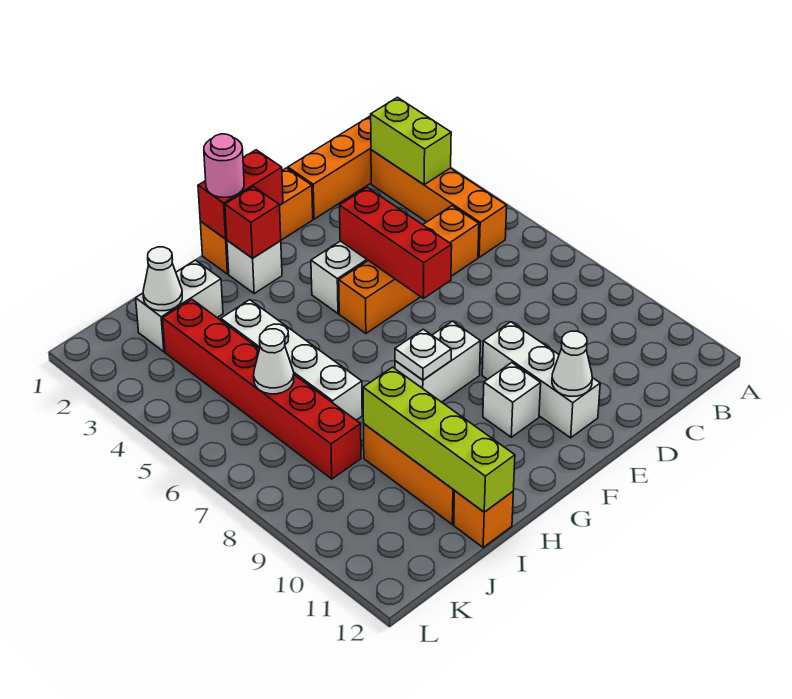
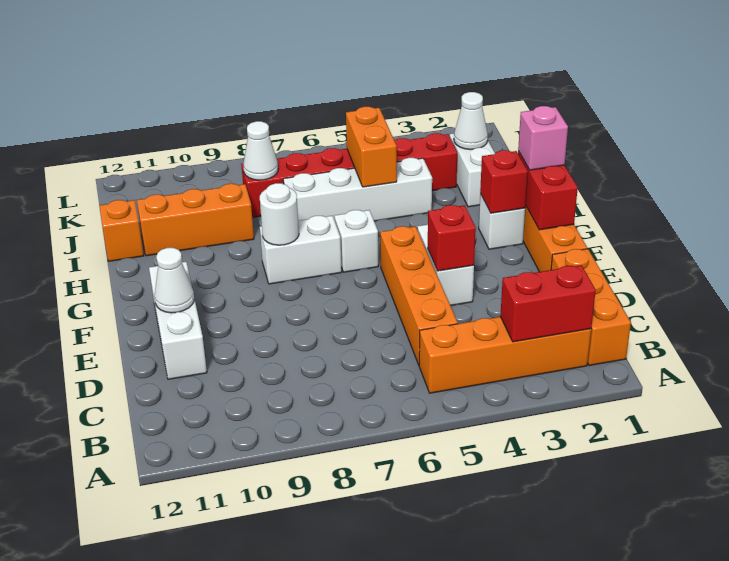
lime 1x2 brick [371,97,451,185] -> red 1x2 brick [500,265,596,342]
red 1x3 brick [340,187,452,298] -> red 1x1 brick [428,205,476,271]
white 1x3 brick [482,322,600,438] -> white 1x3 brick turned to [149,262,207,379]
white 1x2 brick [395,321,480,402] -> white 1x2 brick turned to [260,216,342,284]
white 1x1 brick [483,363,541,437] -> white 1x1 brick moved to [335,210,378,272]
pink 1x1 round brick [204,134,244,197] -> pink 1x1 brick [518,106,568,170]
white 1x1 plate [395,329,451,380] -> white 1x1 round brick [260,183,299,245]
none -> orange 1x2 brick [346,107,397,187]
lime 1x4 brick [363,367,515,512] -> none
white 1x1 cone [254,329,294,394] -> white 1x1 cone moved to [243,121,278,180]

